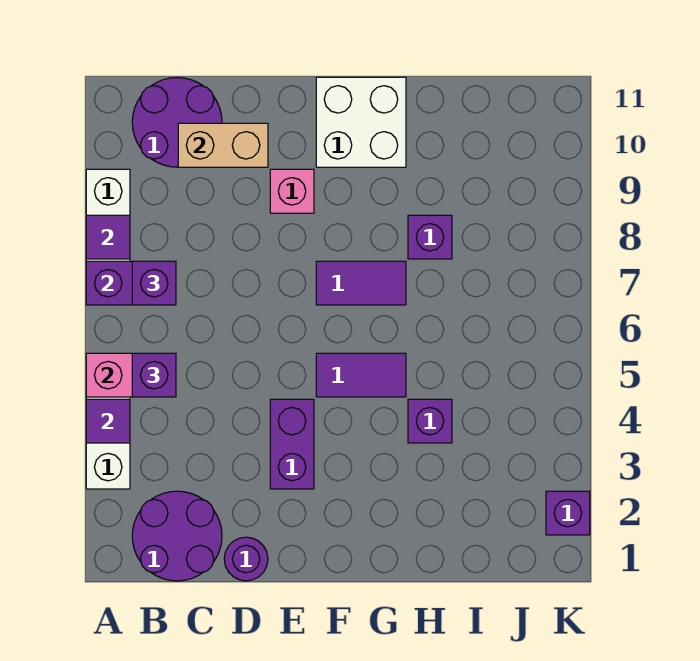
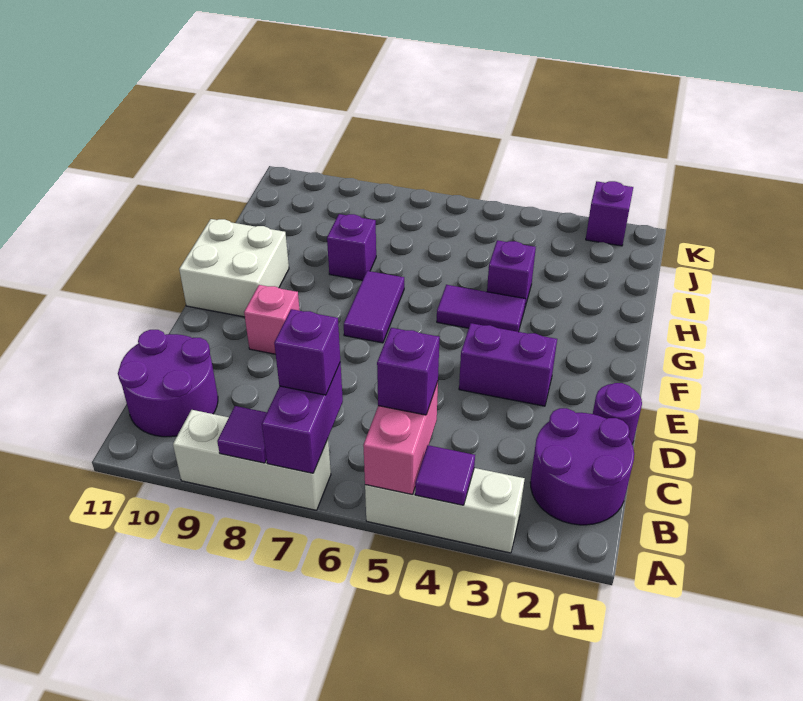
tan 1x2 brick [178,123,268,167] -> none
purple 1x2 tile [316,353,406,397] -> purple 1x2 tile turned to [437,285,526,332]

